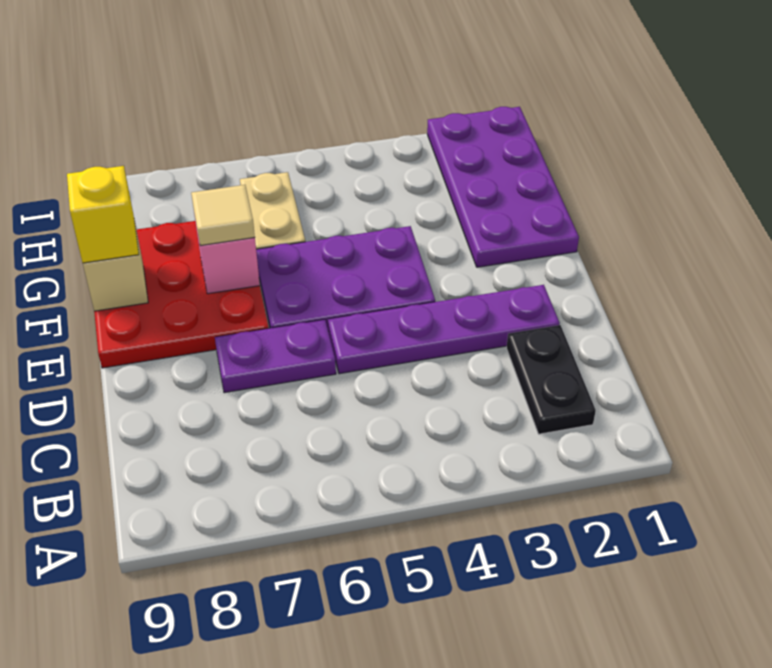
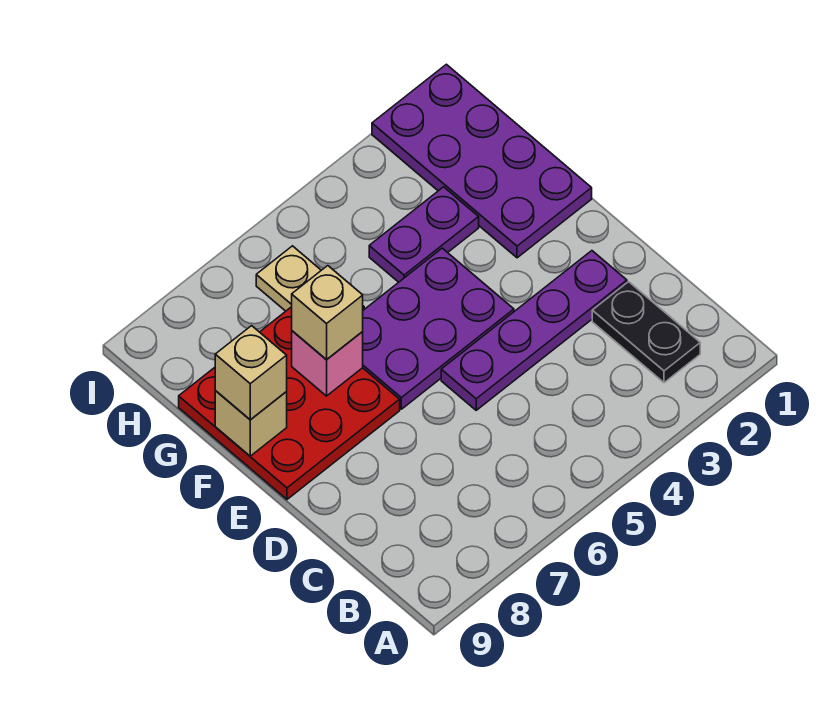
purple 1x2 plate [215,320,336,393] -> purple 1x2 plate moved to [369,187,479,282]
tan 1x1 tile [191,185,255,246] -> tan 1x1 brick [292,266,363,359]
yellow 1x1 brick [67,166,139,263] -> tan 1x1 brick [215,326,287,419]

